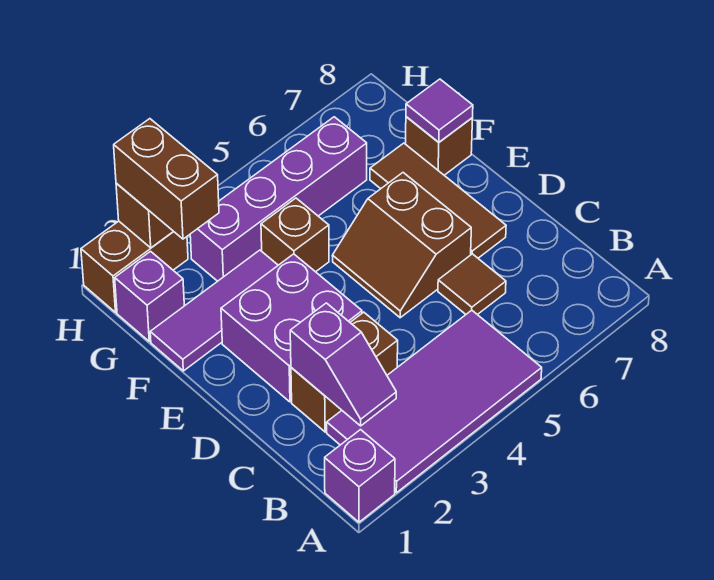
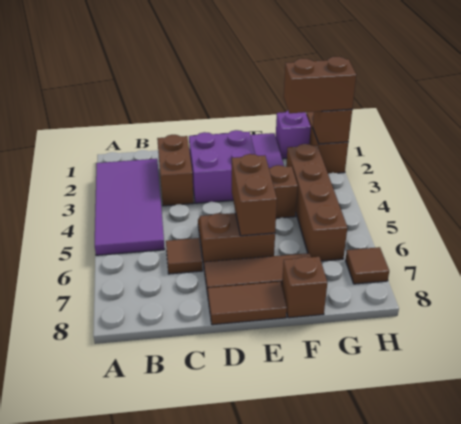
purple 1x1 brick [325,430,395,522] -> none
purple 1x2 slope [290,303,396,426] -> none
none -> brown 1x2 tile [208,282,287,325]
none -> brown 1x2 brick [232,154,277,236]
purple 1x1 tile [406,79,473,142] -> none
purple 1x4 brick [190,117,367,281] -> brown 1x4 brick [286,144,347,261]
none -> brown 1x1 tile [346,247,389,284]

